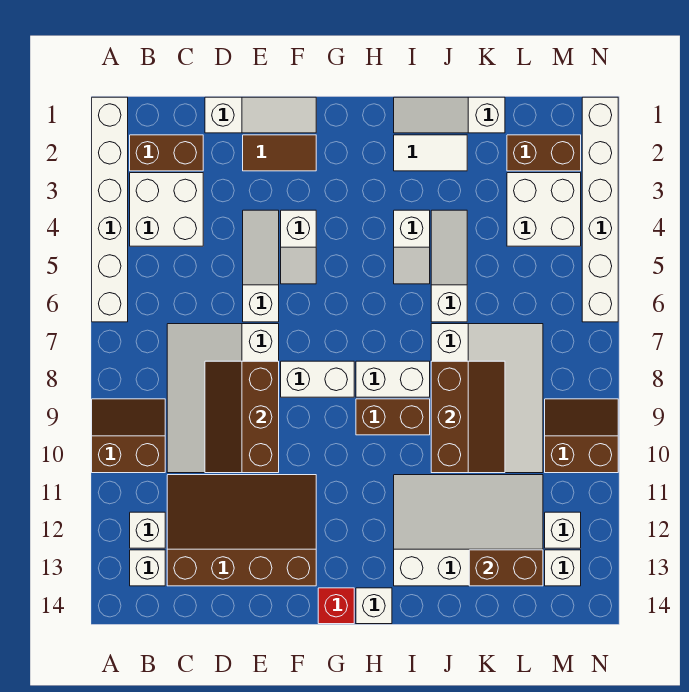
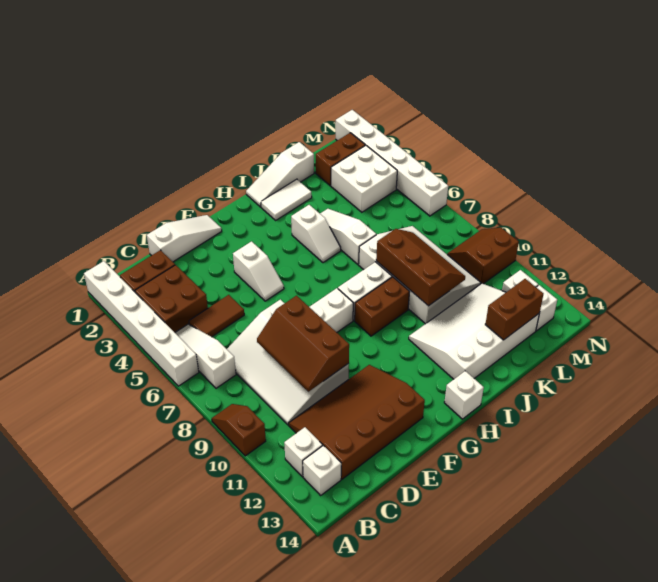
brown 2x2 slope [92,399,165,473] -> brown 1x2 slope [212,404,266,456]
white 2x2 brick [130,173,203,246] -> brown 2x2 brick [135,265,208,332]
brown 1x2 tile [243,135,316,171] -> brown 1x2 tile moved to [189,295,244,337]
white 1x3 slope [243,210,279,322] -> white 1x3 slope moved to [175,324,236,388]
red 1x1 brick [318,588,354,624] -> none

